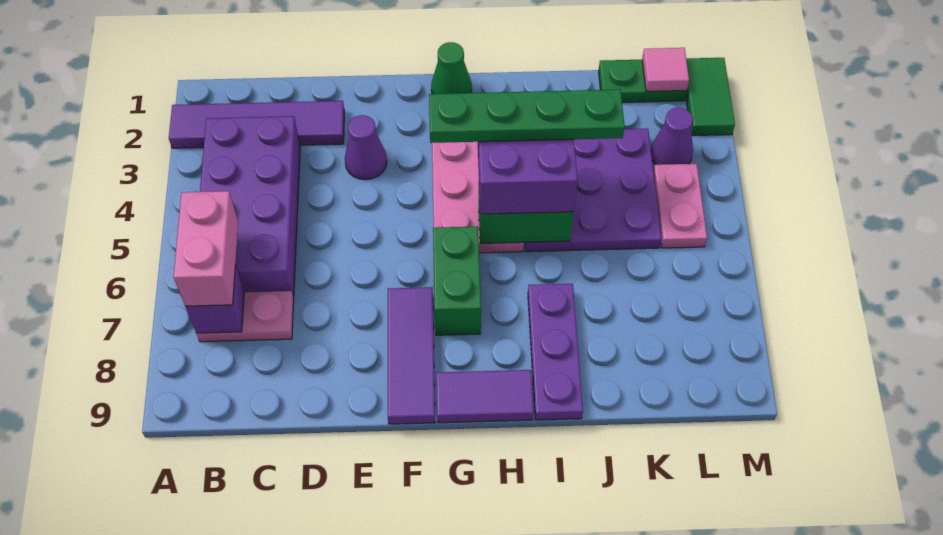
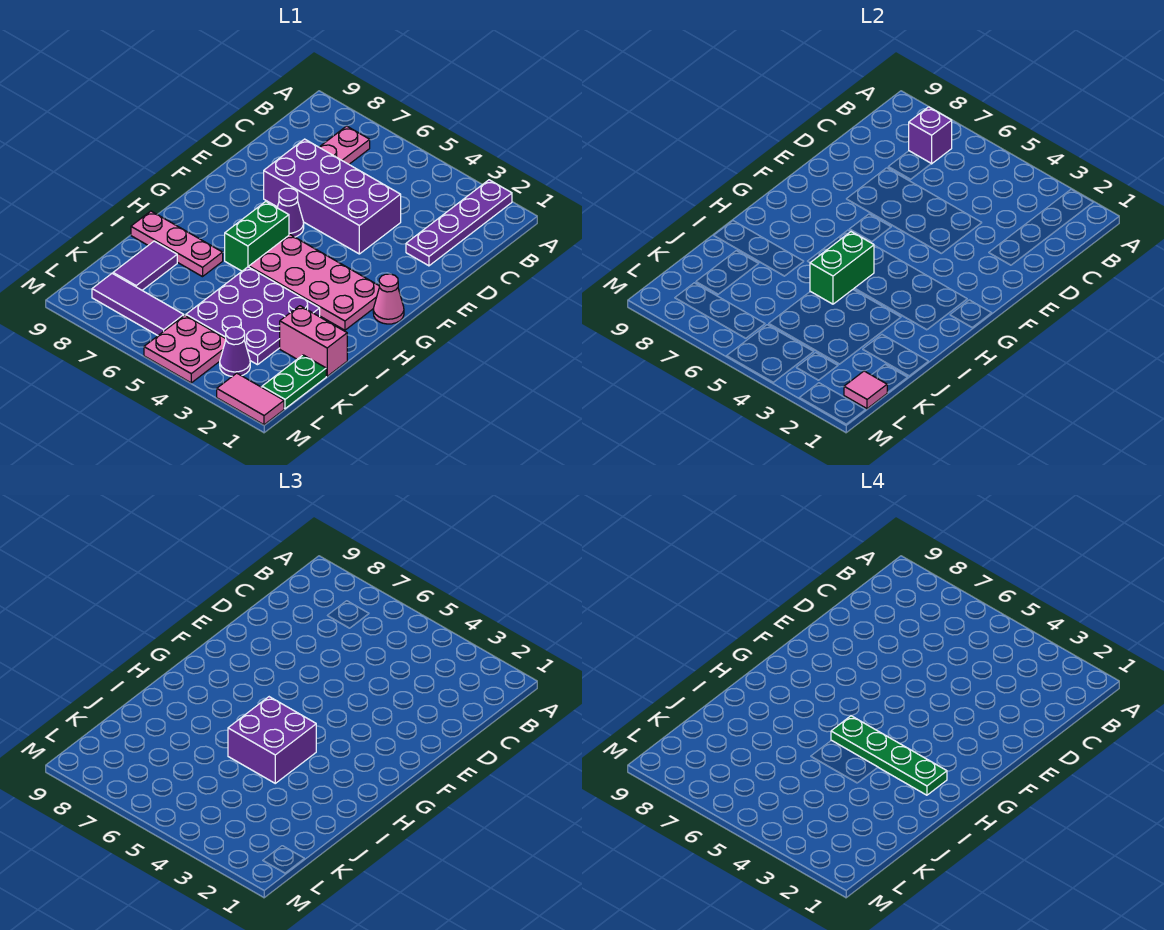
purple 1x4 tile [169,101,344,148] -> purple 1x4 plate [406,180,512,266]
purple 2x4 brick [200,116,300,297] -> purple 2x4 brick moved to [264,139,401,254]
pink 1x2 brick [173,191,238,306] -> pink 1x2 brick moved to [280,306,347,376]
purple 1x1 cone [345,115,387,180] -> purple 1x1 cone moved to [277,188,304,237]
purple 1x3 tile [388,287,435,424] -> purple 1x3 tile moved to [92,273,184,335]
green 1x1 cone [431,42,472,94] -> pink 1x1 cone [373,274,404,324]
green 1x4 plate [429,89,625,143] -> green 1x4 plate turned to [831,716,947,795]
green 1x2 brick [433,226,481,335] -> green 1x2 brick turned to [225,202,289,271]
purple 1x2 tile [436,370,534,423] -> purple 1x2 tile moved to [113,241,177,290]
purple 1x3 plate [528,284,583,420] -> pink 1x3 plate [131,211,223,277]
pink 1x2 plate [653,164,707,248] -> pink 2x2 plate [144,315,226,383]
green 1x2 tile [686,58,735,136] -> pink 1x2 tile [217,373,284,425]

